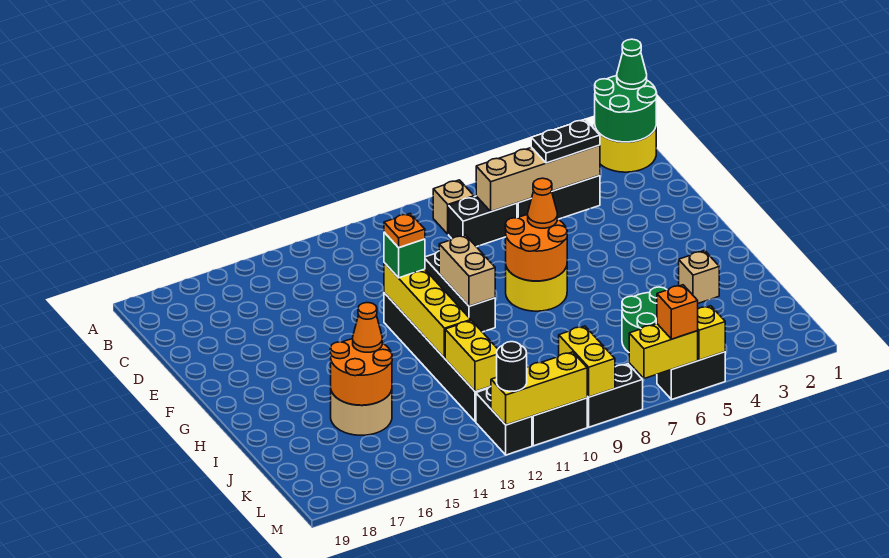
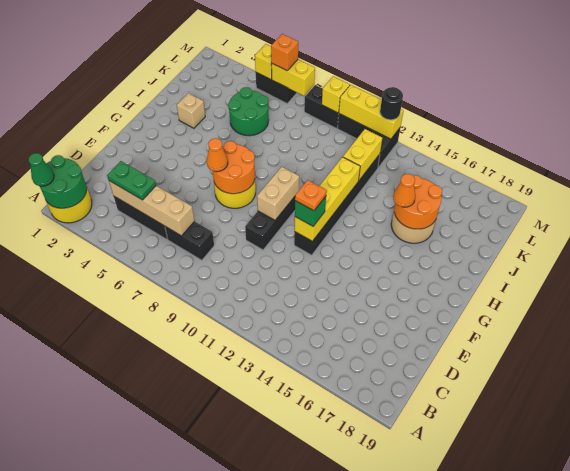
tan 1x1 brick [433,180,474,234] -> none
black 1x2 plate [531,120,600,163] -> green 1x2 plate [107,161,156,200]
yellow 1x2 brick [559,326,615,397] -> yellow 1x1 brick [322,76,350,113]

